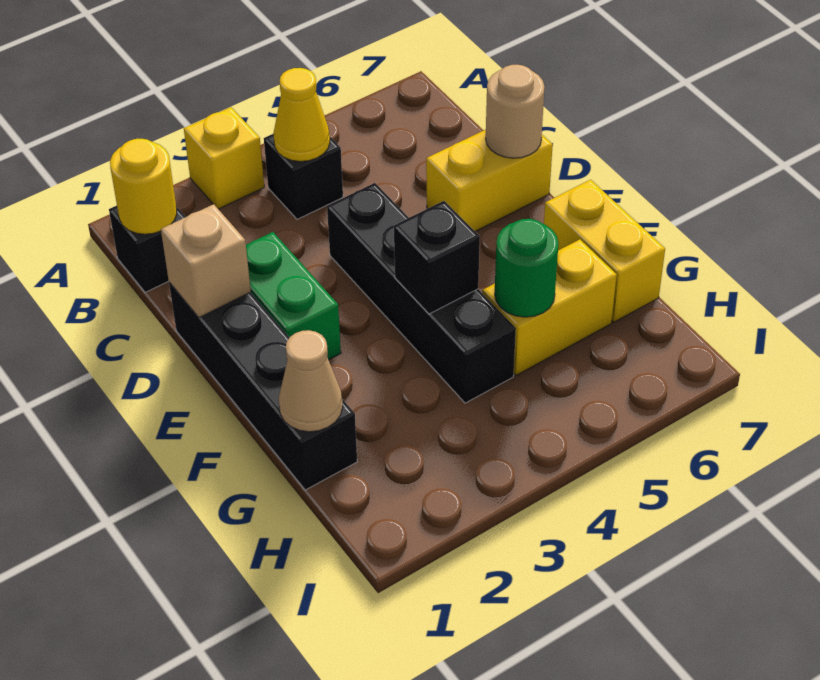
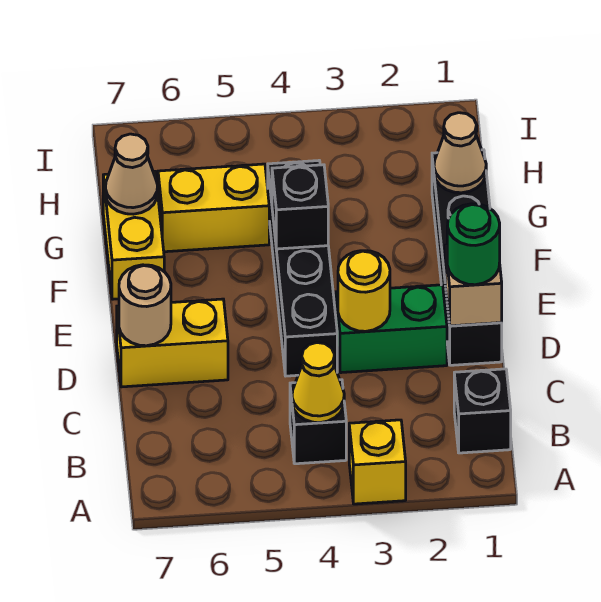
yellow 1x1 round brick [110,139,177,234] -> yellow 1x1 round brick moved to [338,251,390,331]
green 1x2 brick [246,232,341,360] -> green 1x2 brick turned to [336,285,447,373]
green 1x1 round brick [495,219,559,317] -> green 1x1 round brick moved to [447,204,500,285]
none -> tan 1x1 cone [105,134,158,214]

